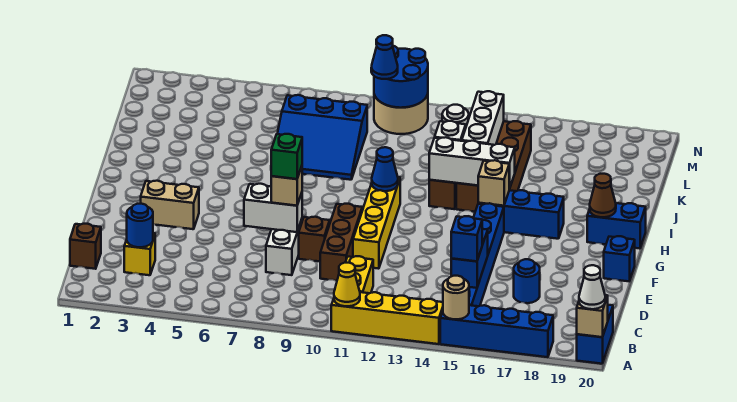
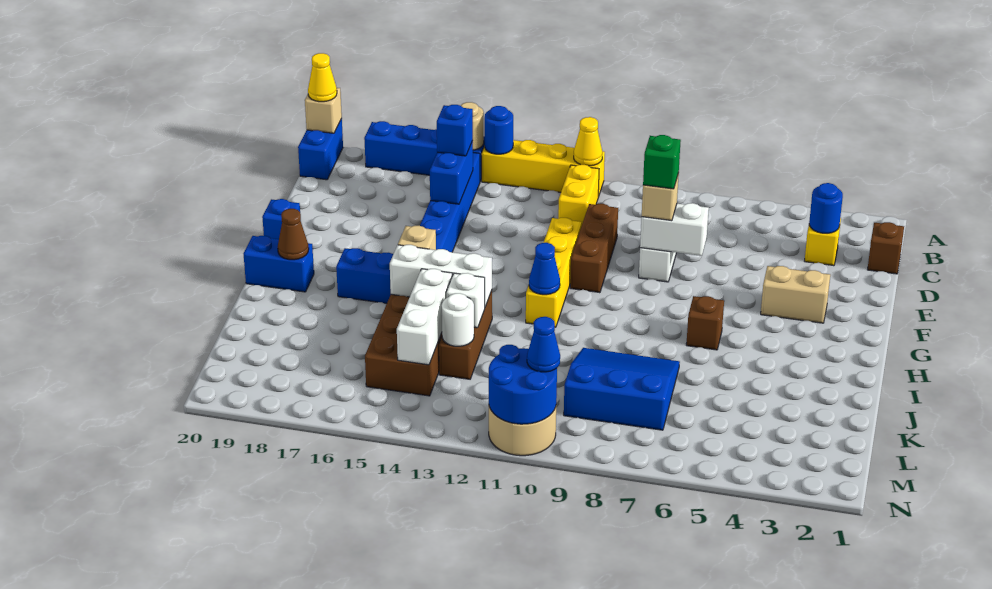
white 1x1 cone [579,265,605,309] -> yellow 1x1 cone [308,53,337,102]
blue 1x1 round brick [514,259,540,303] -> blue 1x1 round brick moved to [484,106,513,154]
brown 1x1 brick [299,217,330,261] -> brown 1x1 brick moved to [686,296,724,350]

